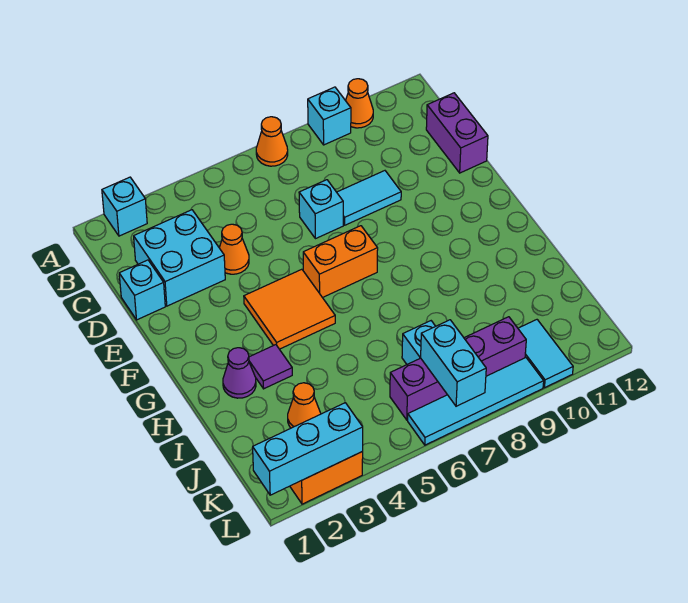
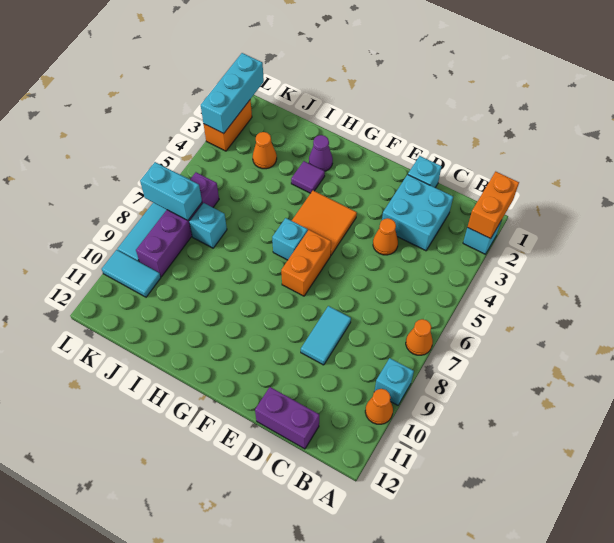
none -> orange 1x2 brick [467,172,519,239]
cyan 1x1 brick [299,180,343,239] -> cyan 1x1 brick moved to [272,218,308,260]

